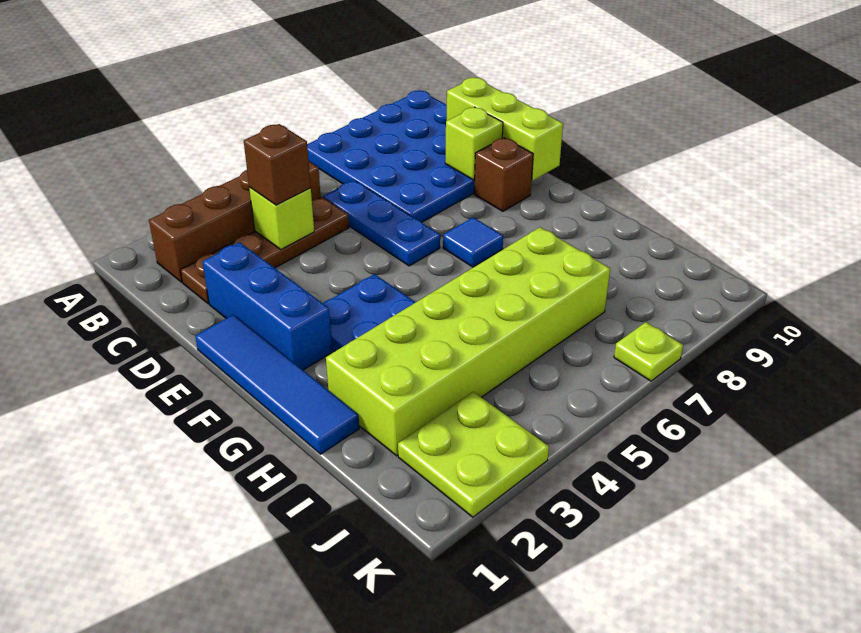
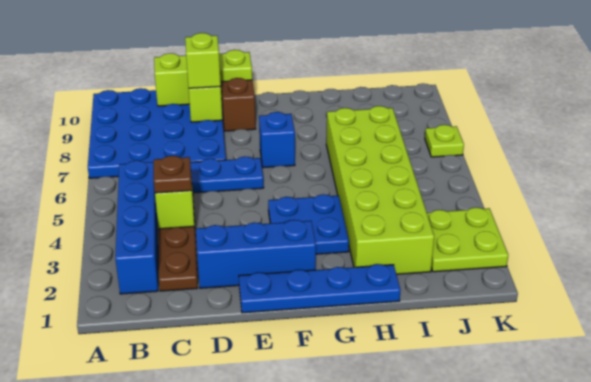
brown 1x4 brick [149,162,321,282] -> blue 1x4 brick [115,161,158,294]
brown 1x1 brick [244,124,311,205] -> brown 1x1 plate [154,156,192,193]
none -> lime 1x1 brick [185,33,221,88]
blue 1x4 tile [195,315,359,454] -> blue 1x4 plate [239,264,401,313]
blue 1x1 tile [443,217,503,267] -> blue 1x1 brick [259,112,295,168]

